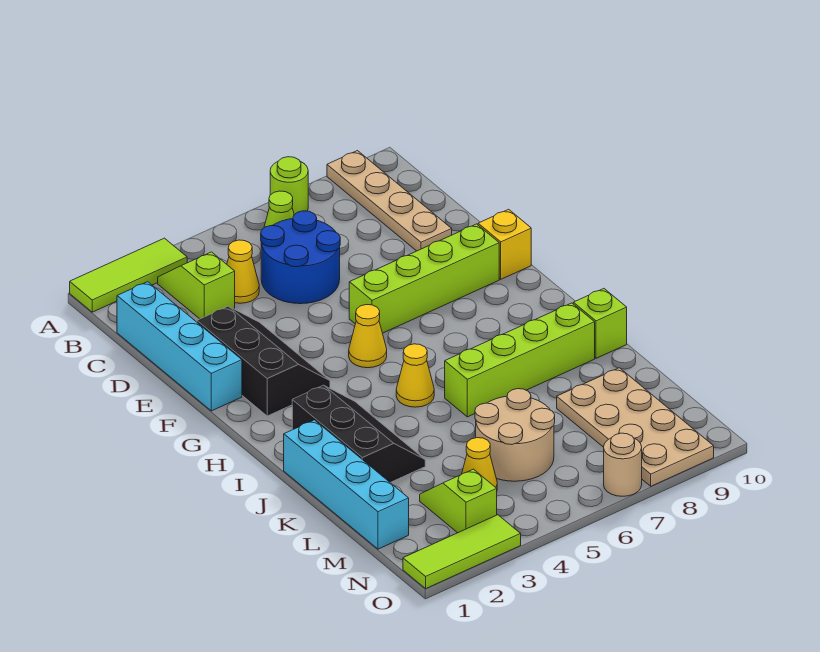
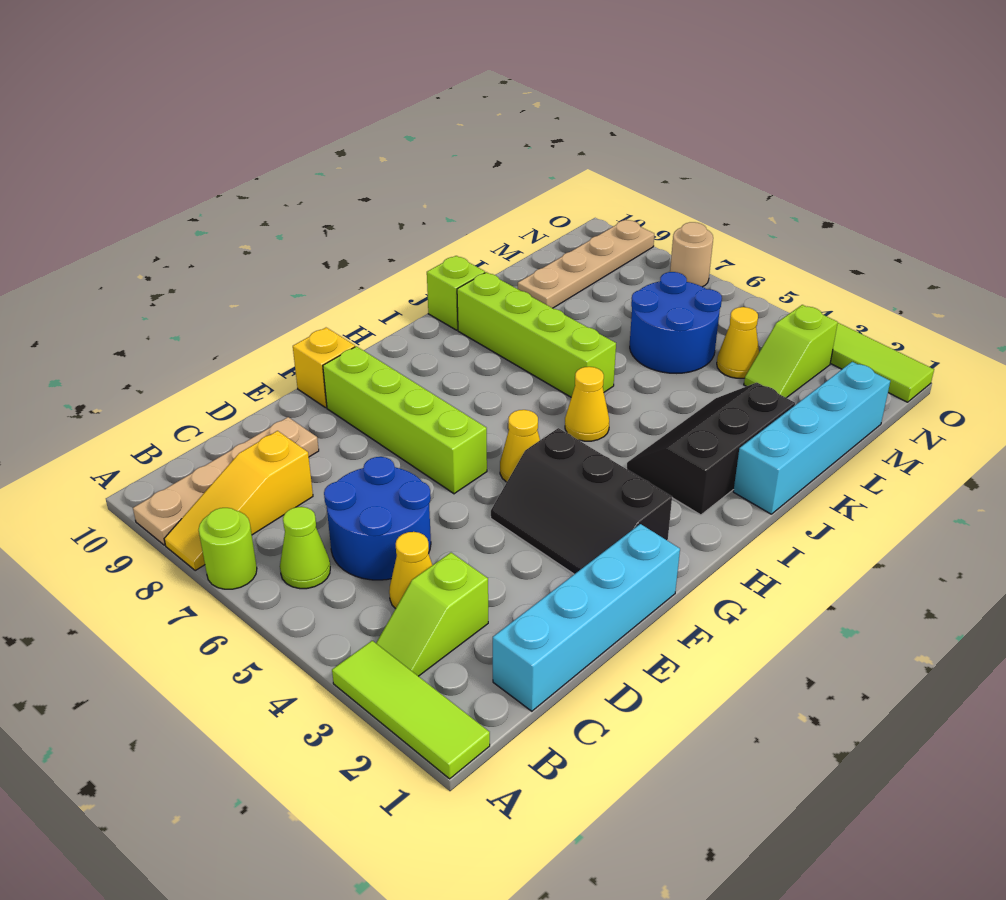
none -> yellow 1x3 slope [164,431,313,570]
black 2x3 slope [197,306,330,416] -> black 2x3 slope turned to [491,428,672,574]
tan 2x2 round brick [475,389,555,481] -> blue 2x2 round brick [630,272,722,373]
tan 2x4 plate [557,368,714,486] -> tan 1x4 plate [518,220,654,308]

